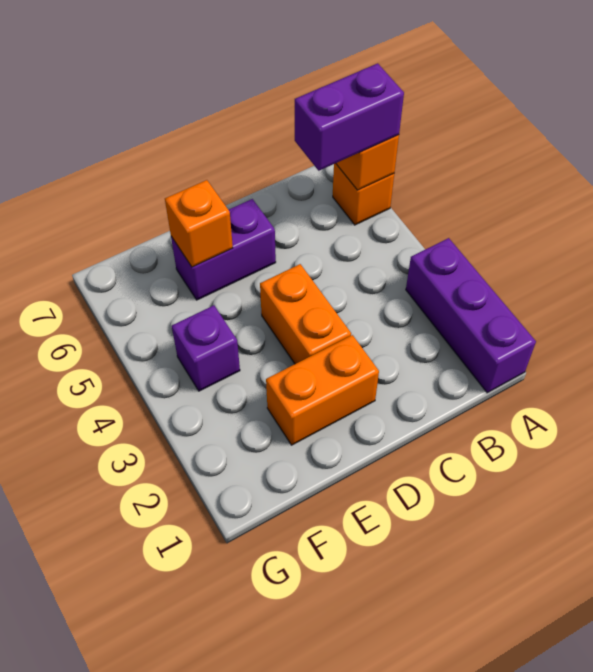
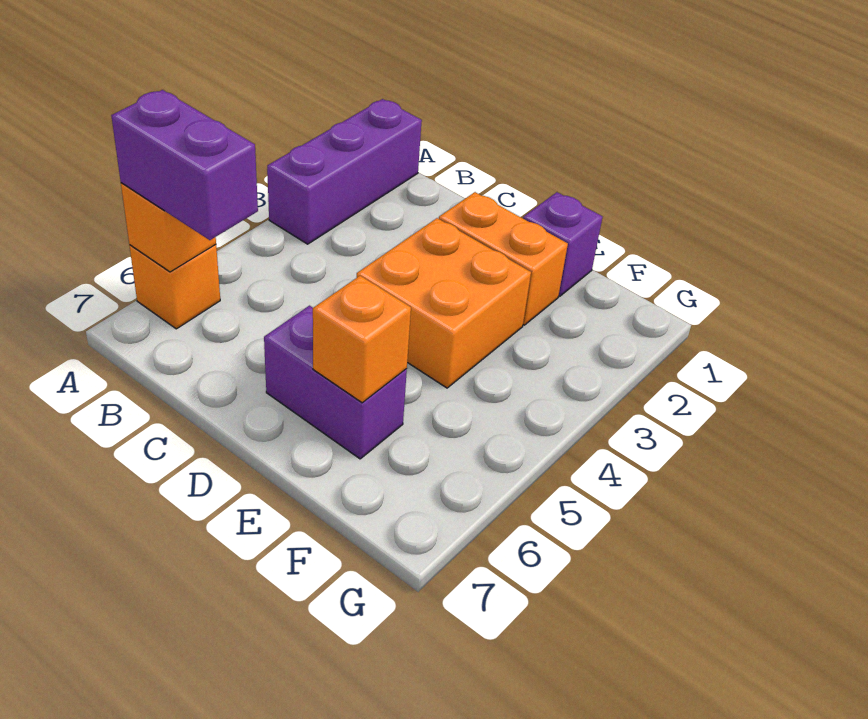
orange 1x2 brick [260,264,351,364] -> orange 2x2 brick [357,218,531,388]
purple 1x1 brick [172,305,240,391] -> purple 1x1 brick moved to [523,192,602,296]

